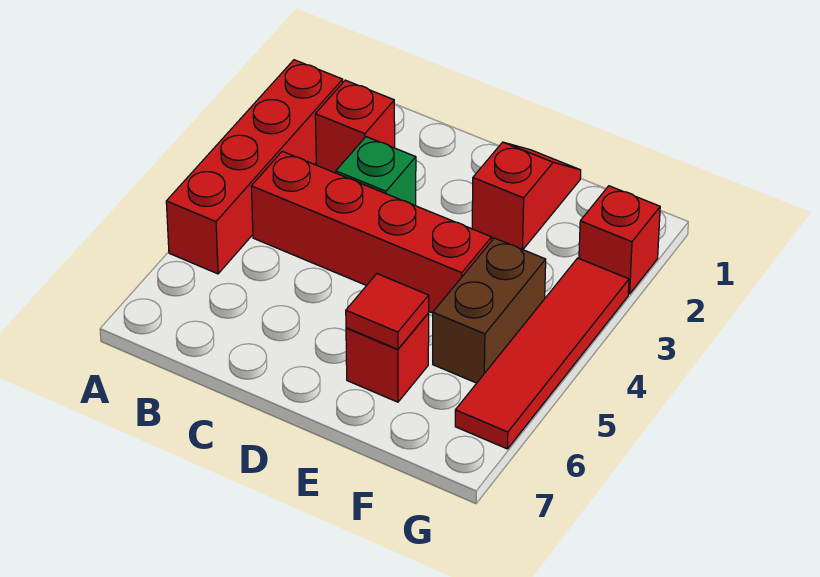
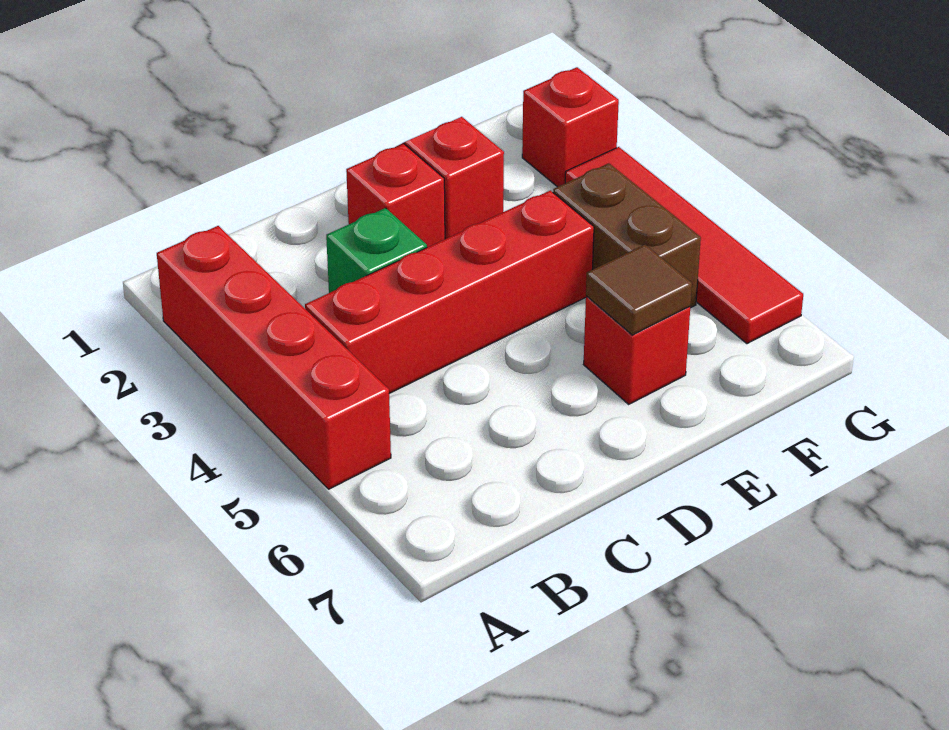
red 1x1 brick [315,80,395,173] -> red 1x1 brick moved to [346,144,445,247]
red 1x1 tile [346,274,429,349] -> brown 1x1 tile [586,245,692,335]

